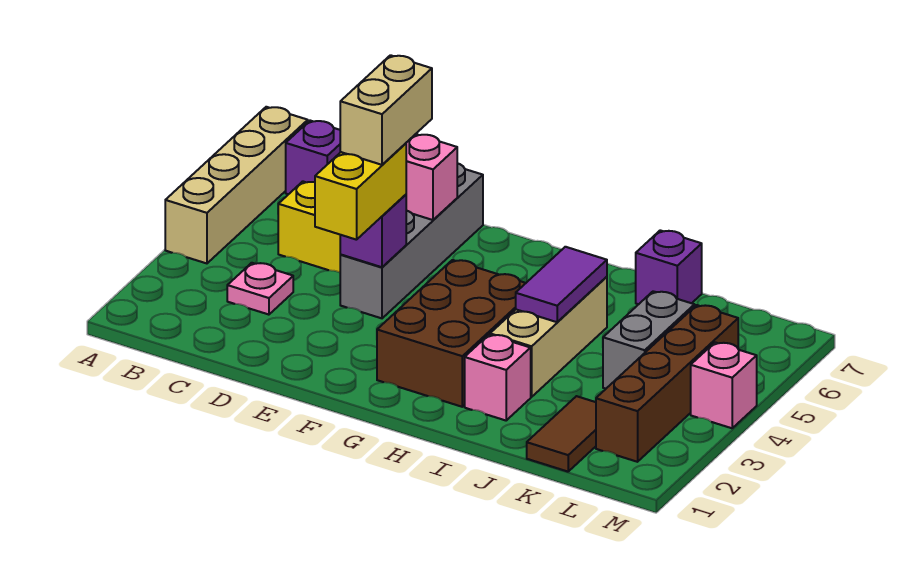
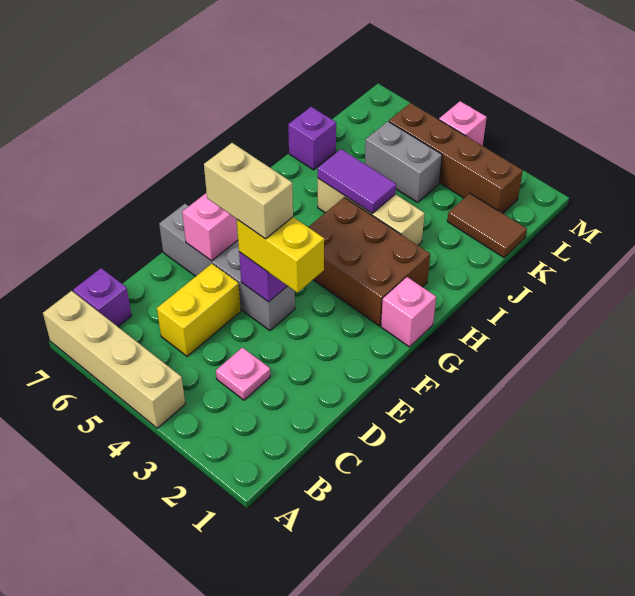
pink 1x1 brick [465,335,531,420] -> pink 1x1 brick moved to [381,277,436,347]

